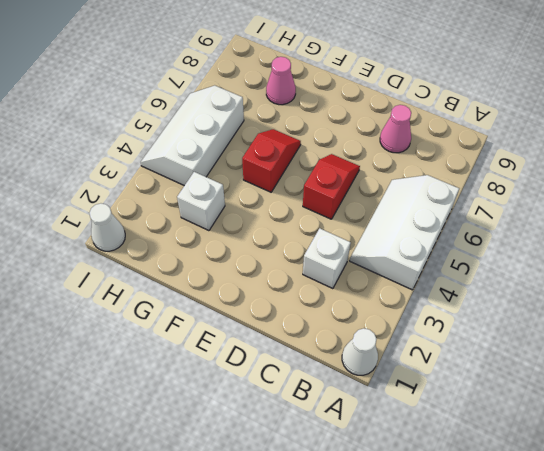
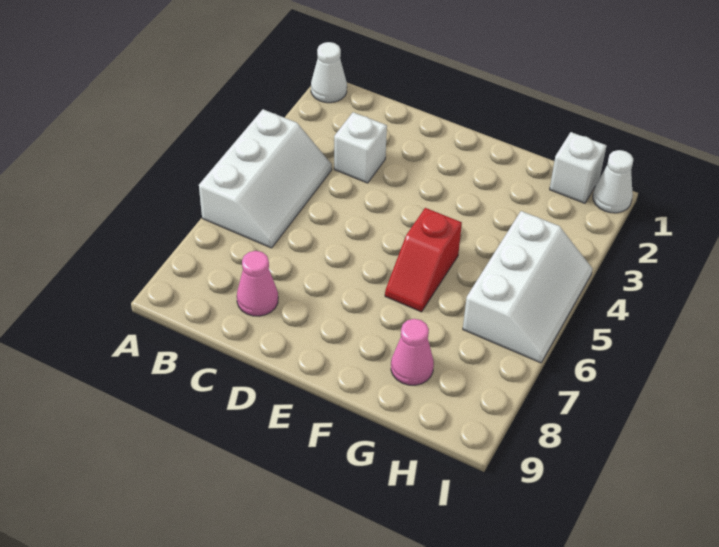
red 1x2 slope [303,154,360,219] -> none
white 1x1 brick [177,172,225,231] -> white 1x1 brick moved to [550,132,607,203]

